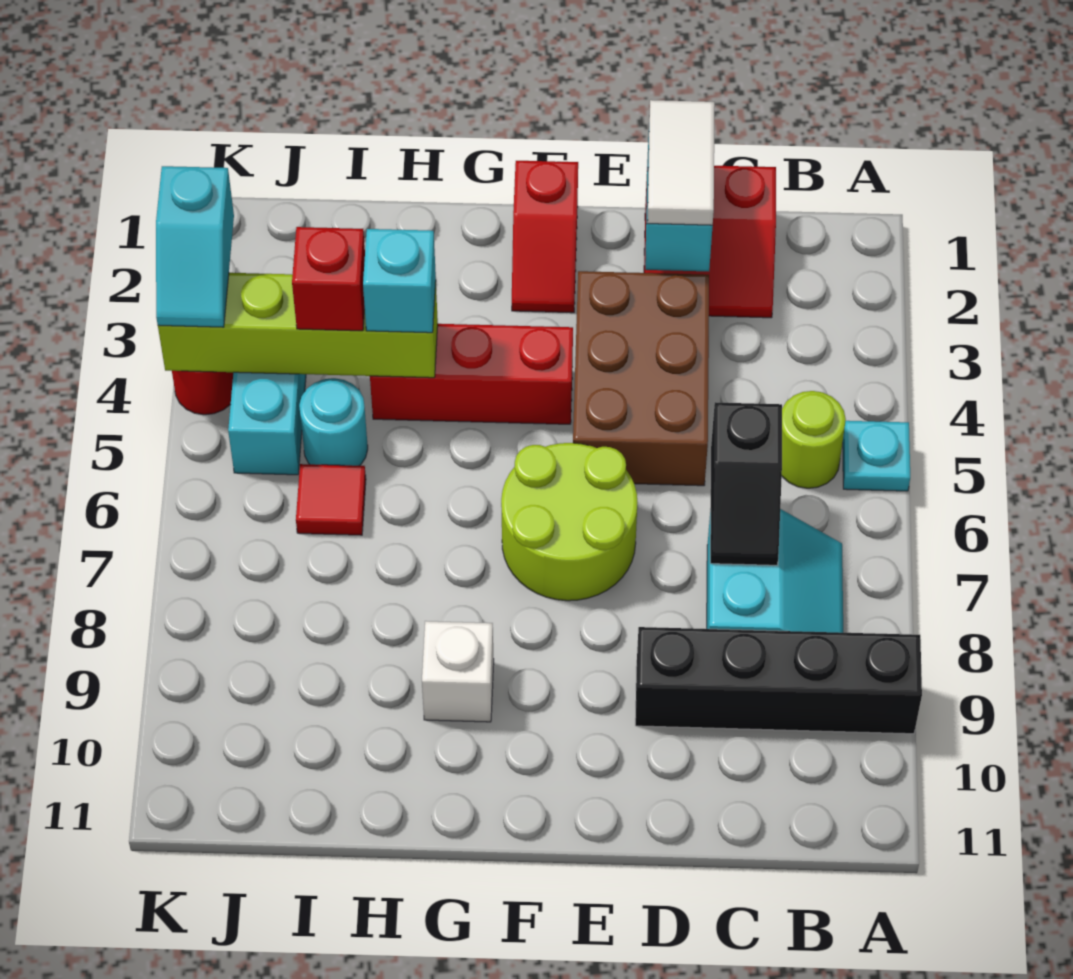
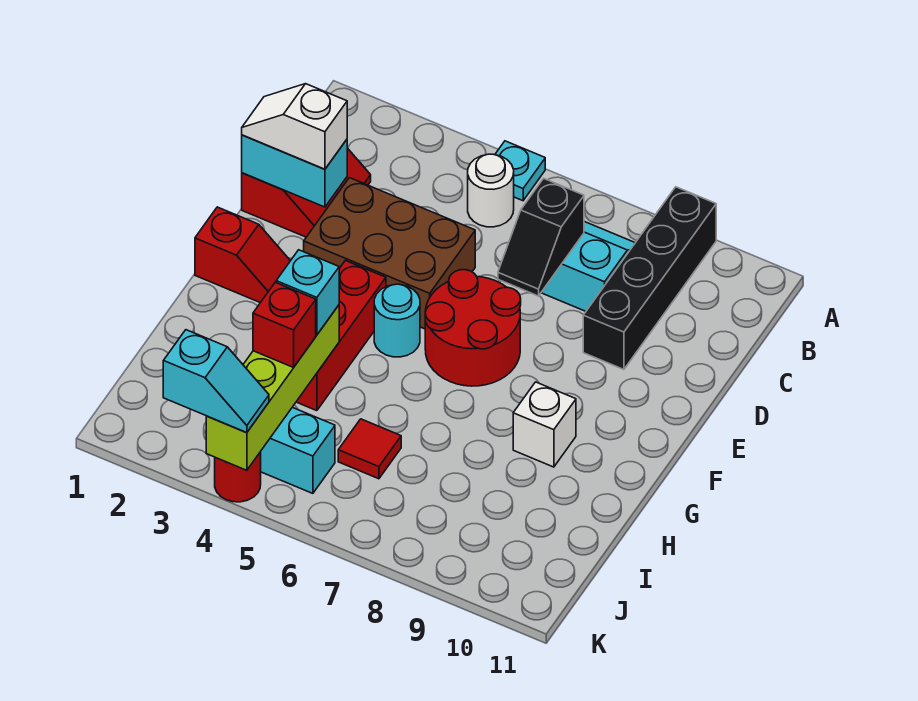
lime 1x1 round brick [782,391,846,488] -> white 1x1 round brick [468,154,514,227]
black 1x2 slope [710,402,782,565] -> black 1x2 slope turned to [498,178,584,296]
white 1x2 tile [647,100,715,225] -> white 1x2 slope [242,84,347,169]
lime 2x2 round brick [501,443,638,601] -> red 2x2 round brick [425,270,521,386]
cyan 1x1 round brick [299,378,368,466] -> cyan 1x1 round brick moved to [374,284,420,357]

